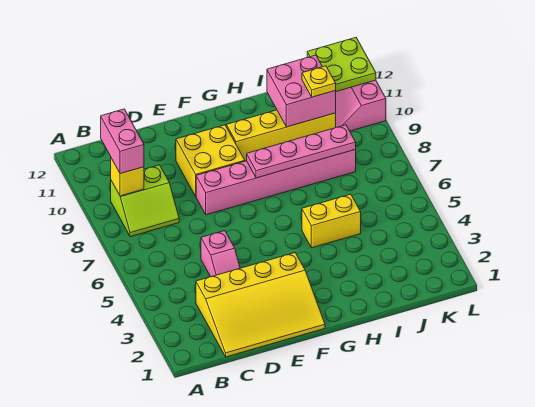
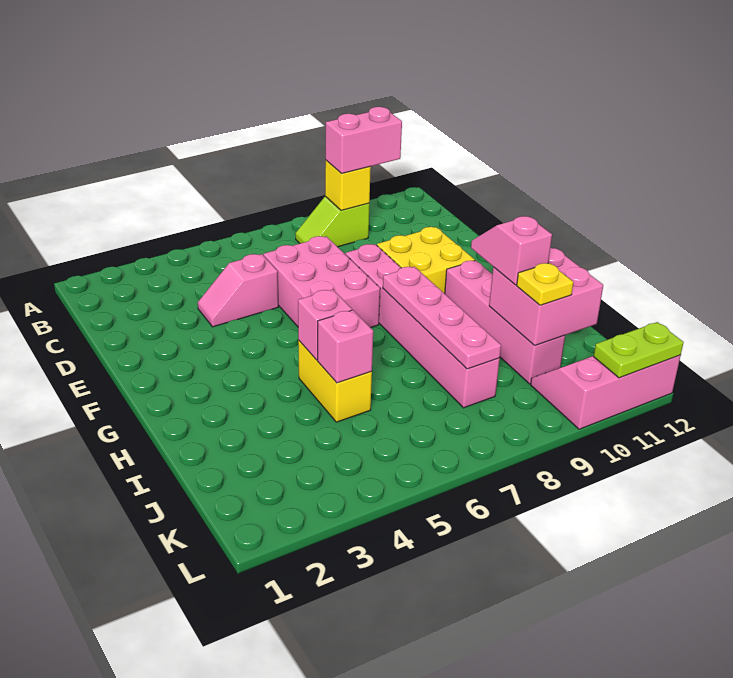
lime 2x2 slope [111,165,179,237] -> lime 1x2 slope [295,197,369,247]
yellow 3x4 slope [196,253,325,357] -> none
none -> pink 2x3 brick [263,236,380,328]
yellow 1x4 brick [226,110,336,161] -> pink 1x4 brick [445,260,565,384]
none -> pink 1x1 brick [298,289,352,360]
none -> pink 1x2 slope [471,216,552,285]
none -> pink 1x1 brick [318,310,373,383]
lime 2x2 plate [307,38,376,92] -> lime 1x2 plate [594,322,684,378]

